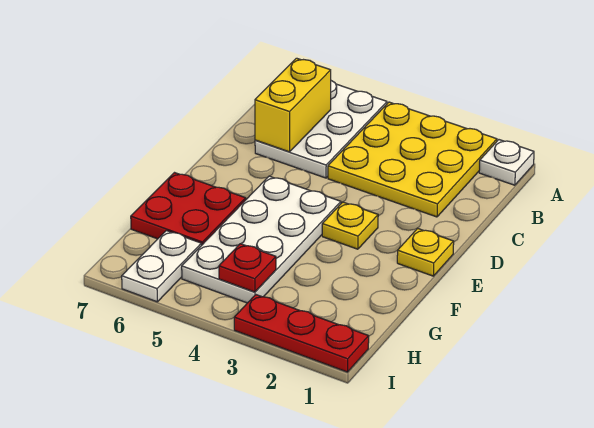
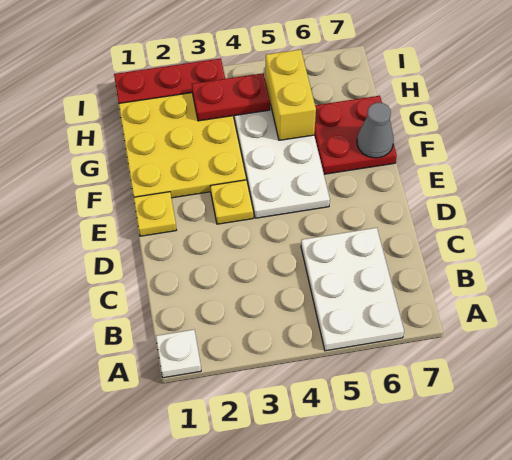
yellow 3x3 plate [328,102,497,217] -> yellow 3x3 plate moved to [119,93,246,198]
yellow 1x2 brick [255,58,331,152] -> yellow 1x2 brick moved to [265,49,316,140]
none -> grey 1x1 cone [357,103,394,158]
red 1x1 plate [219,244,276,292] -> red 1x2 plate [192,73,270,121]
white 1x2 plate [122,231,201,302] -> none

